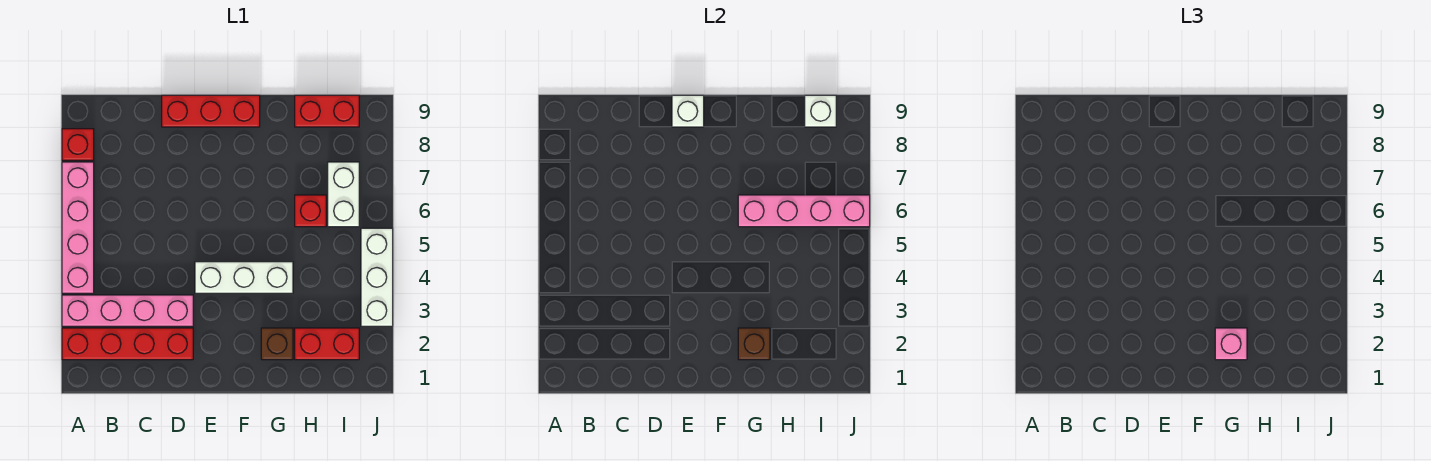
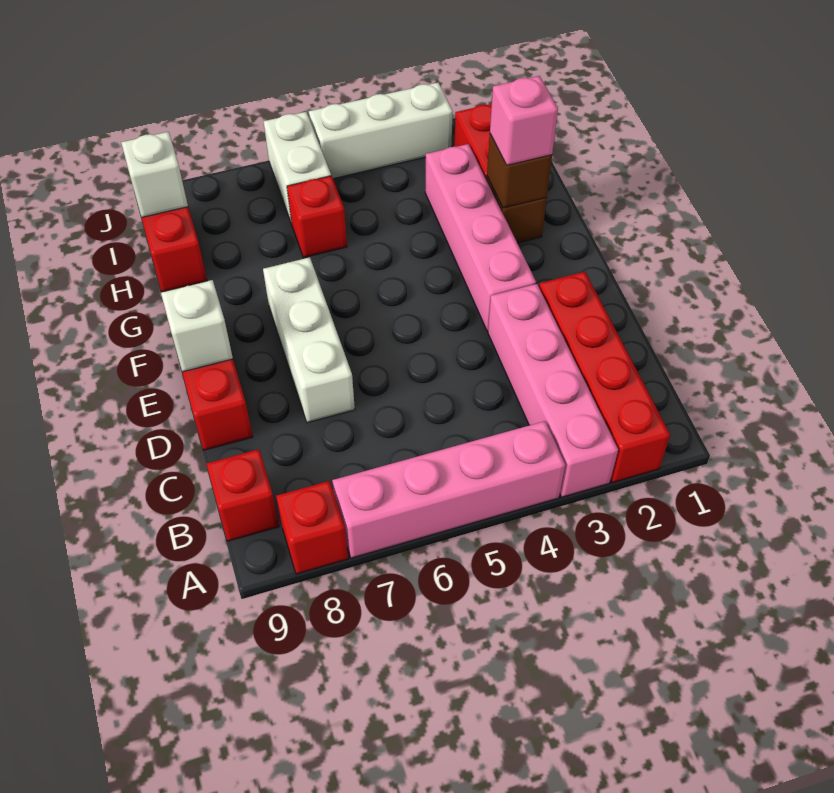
none -> red 1x1 brick [207,449,279,541]
white 1x3 brick [195,262,293,293] -> white 1x3 brick moved to [263,257,355,423]
pink 1x4 brick [738,195,870,227] -> pink 1x4 brick moved to [425,144,536,331]
white 1x2 brick [328,162,359,227] -> white 1x2 brick turned to [264,112,331,222]

